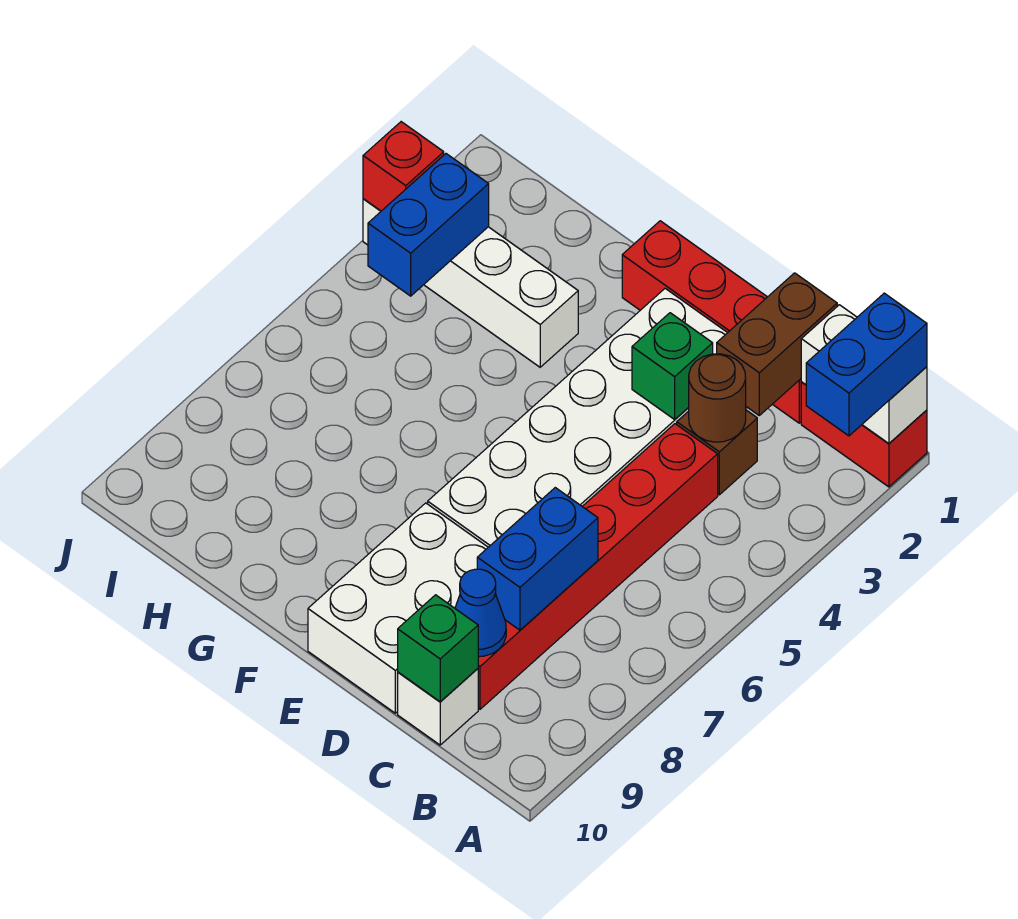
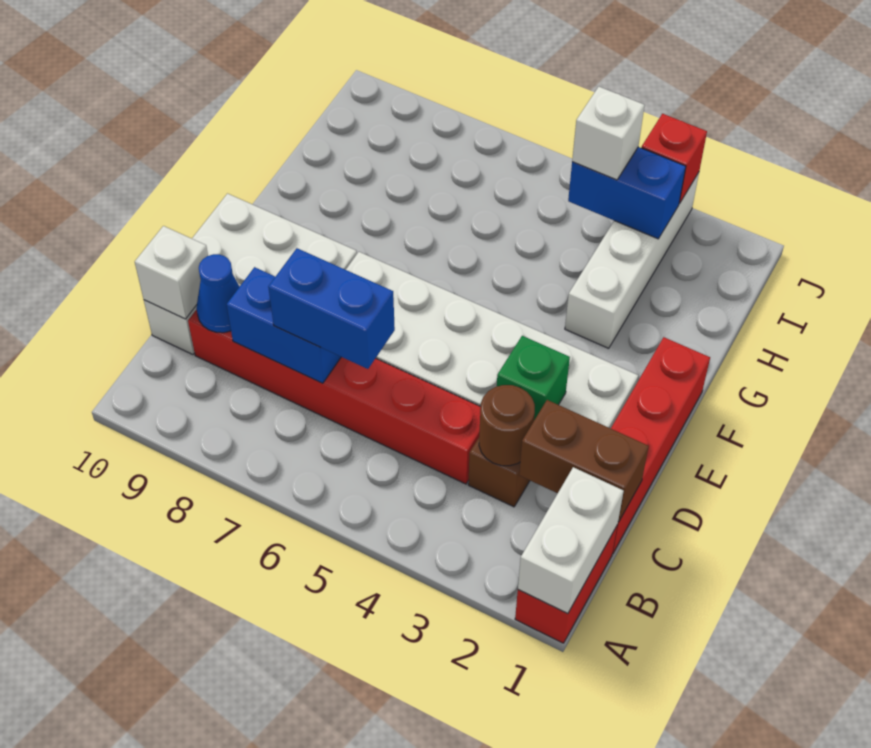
blue 1x2 brick [806,293,927,436] -> blue 1x2 brick moved to [268,248,395,369]
green 1x1 brick [398,595,478,702] -> white 1x1 brick [135,226,208,319]
none -> white 1x1 brick [572,87,645,180]

